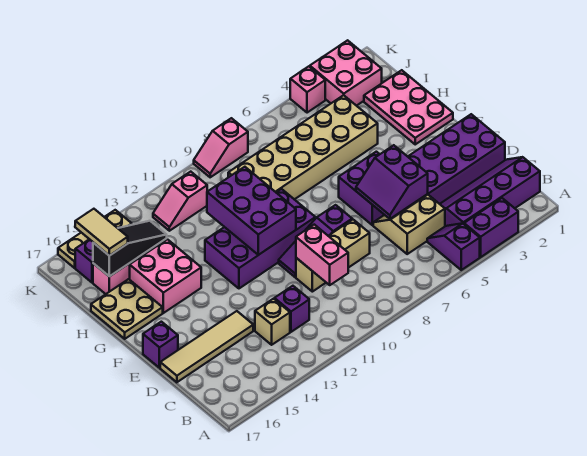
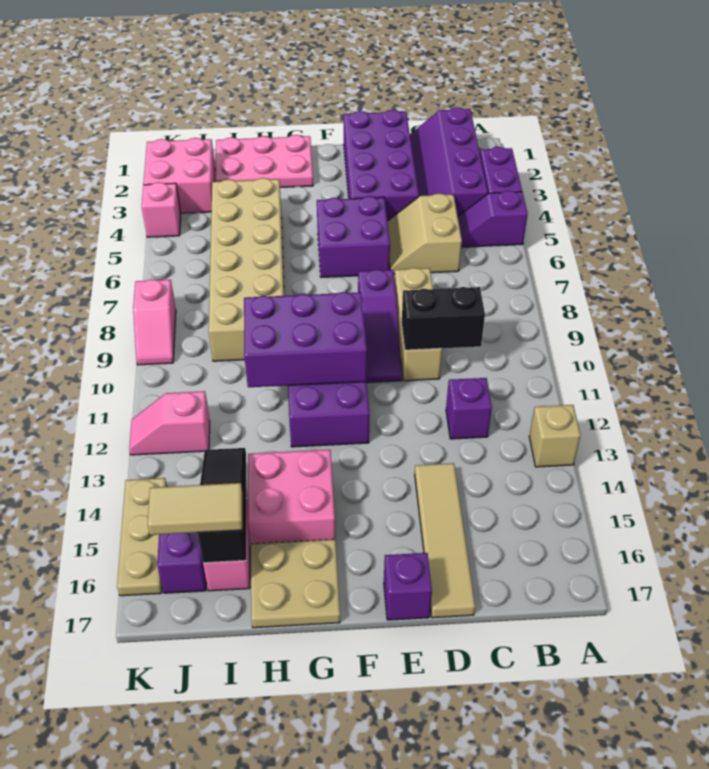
pink 1x2 brick [296,225,348,285] -> black 1x2 brick [402,287,485,350]
tan 1x1 brick [255,299,290,345] -> tan 1x1 brick moved to [529,405,581,467]
purple 2x2 slope [356,145,428,219] -> none
pink 1x2 slope [153,172,207,231] -> pink 1x2 slope turned to [129,391,210,455]

